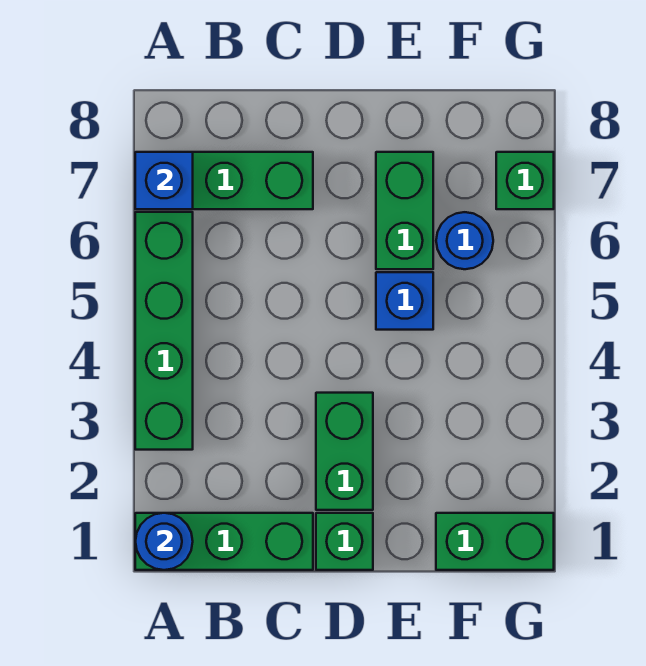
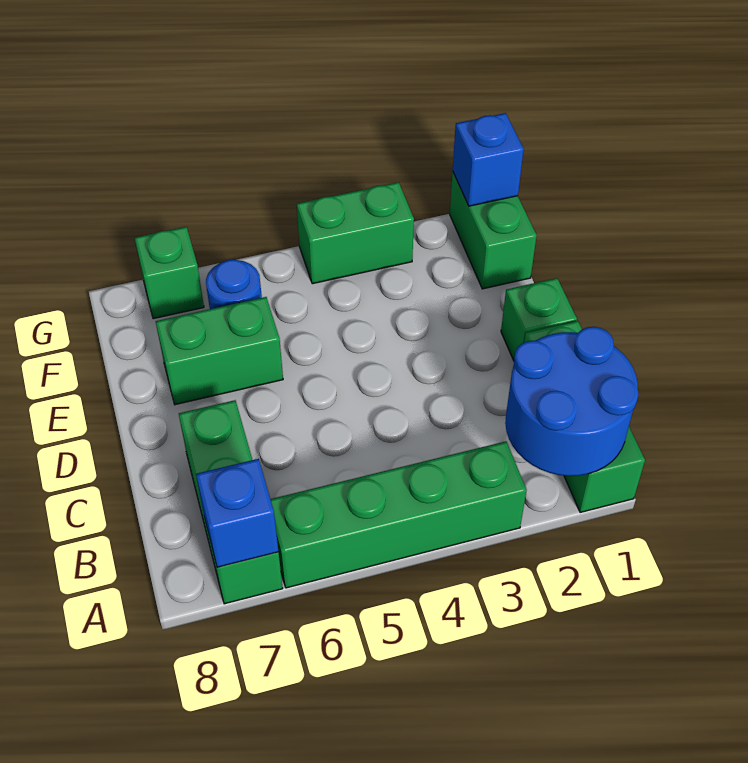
blue 1x1 round brick [135,513,193,570] -> blue 2x2 round brick [505,327,638,476]
green 1x2 brick [316,393,373,510] -> green 1x2 brick moved to [297,182,414,284]
blue 1x1 brick [376,272,433,330] -> blue 1x1 brick moved to [453,113,524,206]

